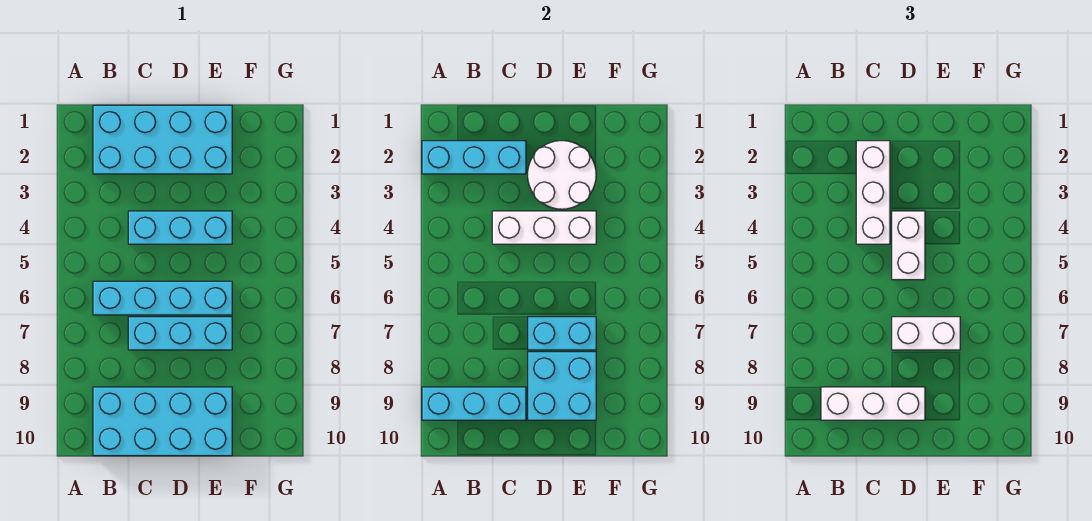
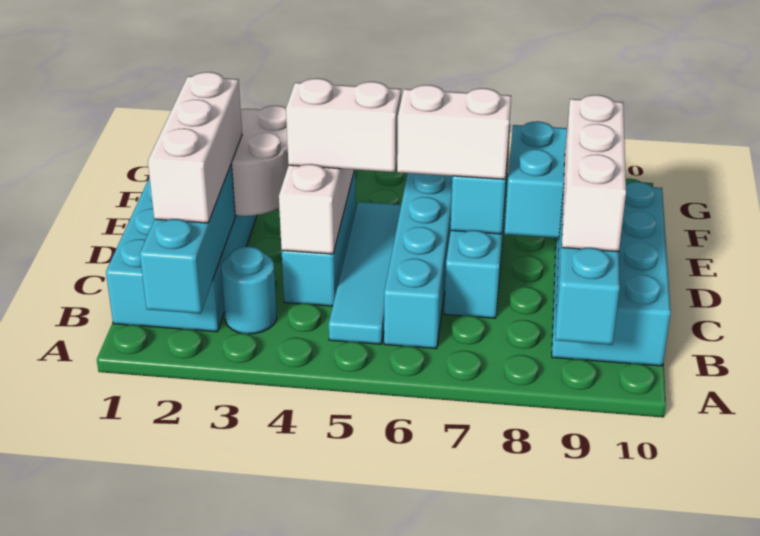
none -> cyan 1x1 round brick [221,247,277,334]
none -> cyan 1x4 tile [329,202,401,344]
white 1x3 brick [856,141,890,244] -> white 1x3 brick turned to [148,72,242,223]
white 1x2 brick [892,317,960,350] -> white 1x2 brick turned to [397,85,511,179]

